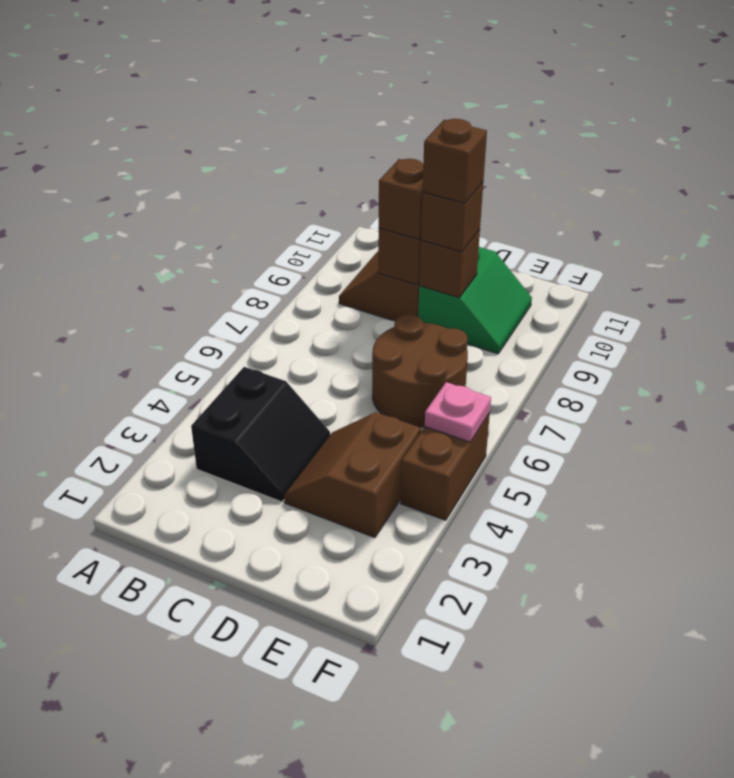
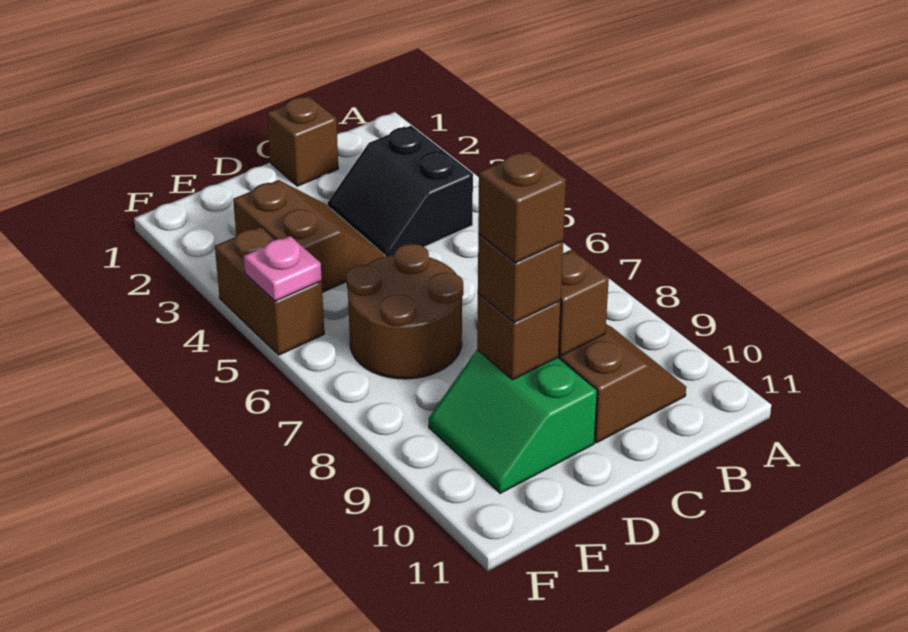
brown 1x1 brick [379,159,423,239] -> brown 1x1 brick moved to [267,96,338,186]

